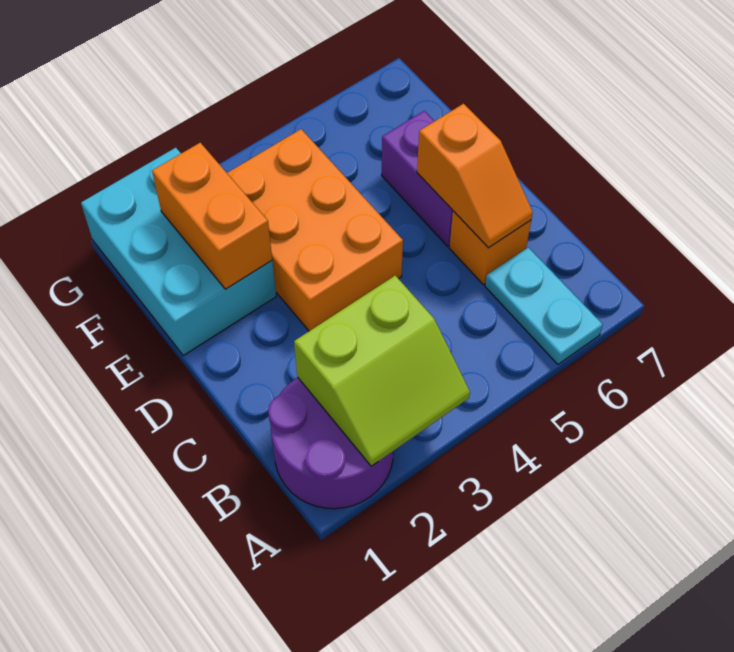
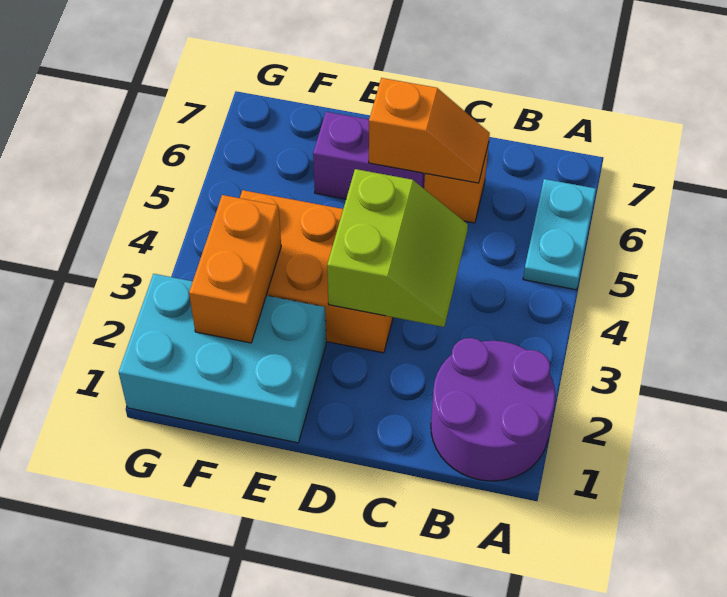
lime 2x2 slope [294,275,470,466] -> lime 2x2 slope moved to [327,169,468,327]
cyan 1x2 plate [485,247,603,364] -> cyan 1x2 plate turned to [523,179,596,290]
orange 1x2 brick [152,143,272,289] -> orange 1x2 brick turned to [189,195,281,343]

